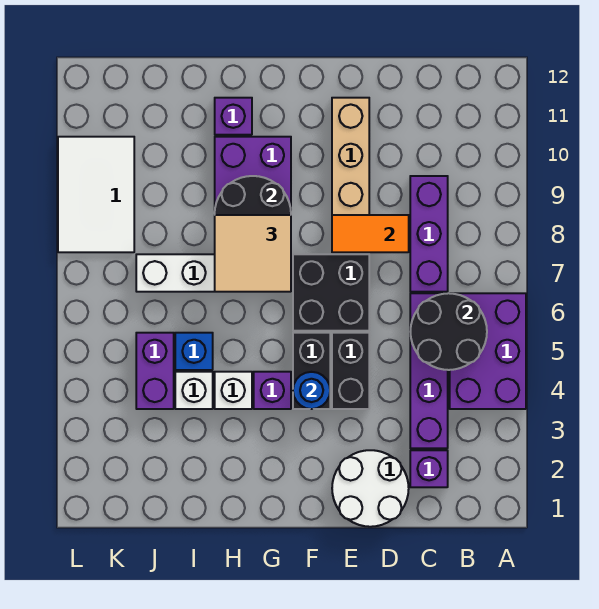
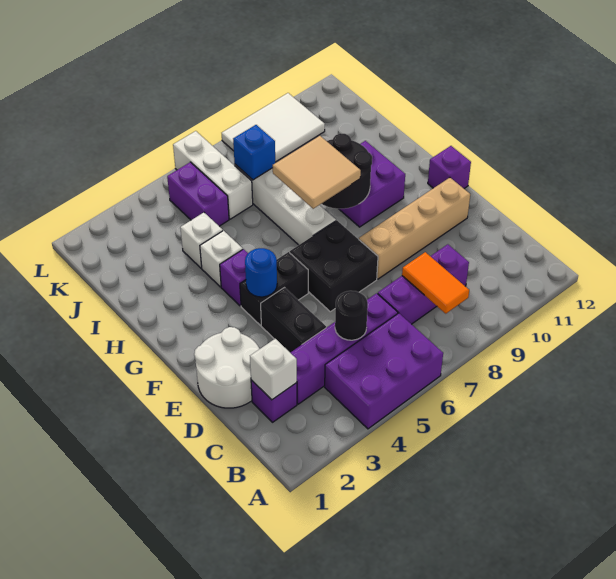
black 2x2 round brick [410,293,487,370] -> black 1x1 round brick [335,291,368,340]
none -> white 1x1 brick [250,339,297,400]
orange 1x2 tile [332,215,409,252] -> orange 1x2 tile moved to [402,252,469,313]
black 1x2 brick [332,333,369,409] -> black 1x2 brick turned to [261,288,326,352]
purple 1x1 brick [215,98,252,135] -> purple 1x1 brick moved to [428,146,471,188]
blue 1x1 brick [175,333,213,370] -> blue 1x1 brick moved to [233,125,275,180]
purple 1x2 brick [136,333,174,409] -> purple 1x2 brick turned to [167,162,229,226]
none -> white 1x3 brick [173,131,253,219]

